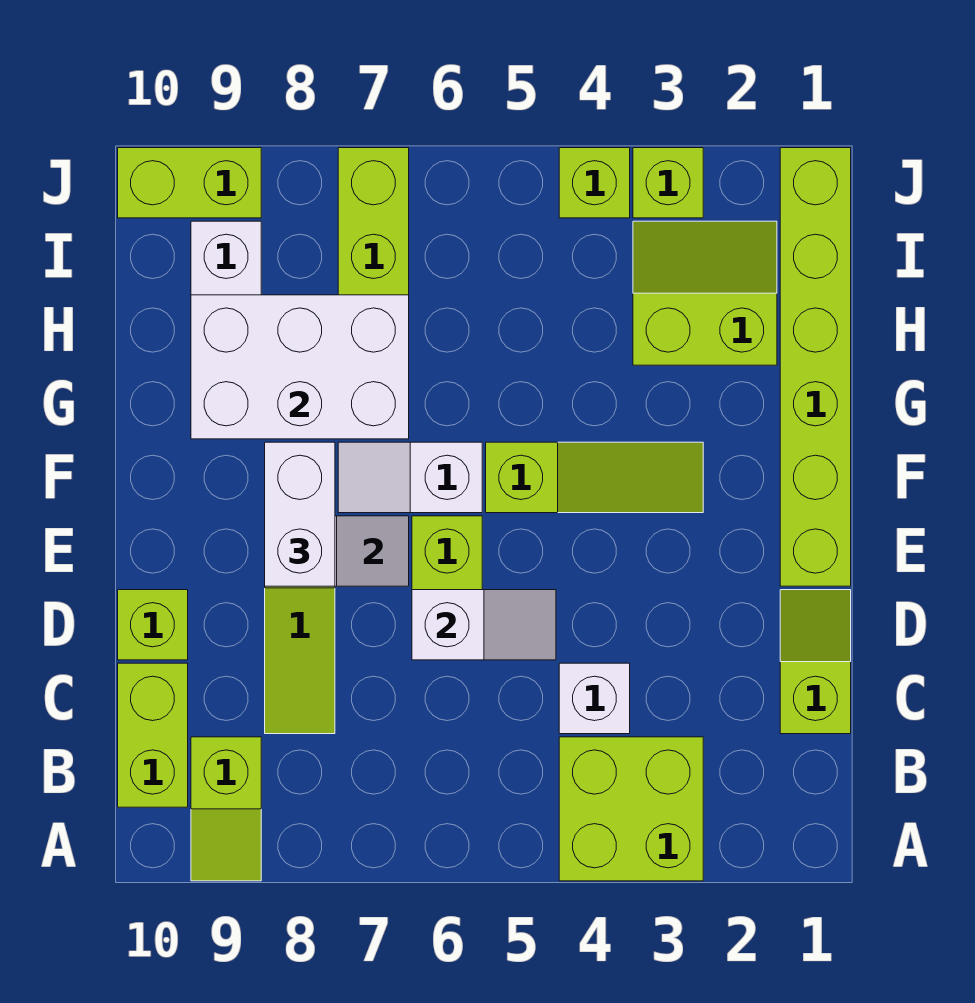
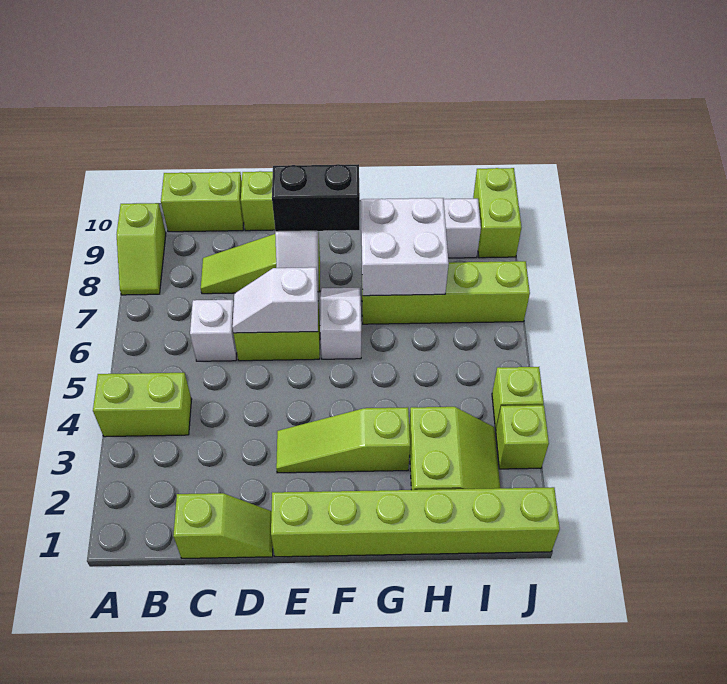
lime 2x2 brick [559,737,703,881] -> lime 1x2 brick [93,373,192,437]
lime 1x2 slope [191,737,261,881] -> lime 1x2 slope turned to [117,203,166,295]
white 1x1 brick [559,663,630,734] -> white 1x1 brick moved to [190,300,237,361]
white 1x2 slope [412,590,556,660] -> white 1x2 slope turned to [232,267,318,333]
white 1x2 brick [265,442,335,586] -> black 1x2 brick [272,164,360,232]
lime 1x3 slope [486,442,703,513] -> lime 1x3 slope turned to [276,407,410,473]
white 2x3 brick [191,295,409,439] -> white 2x2 brick [361,198,449,296]

